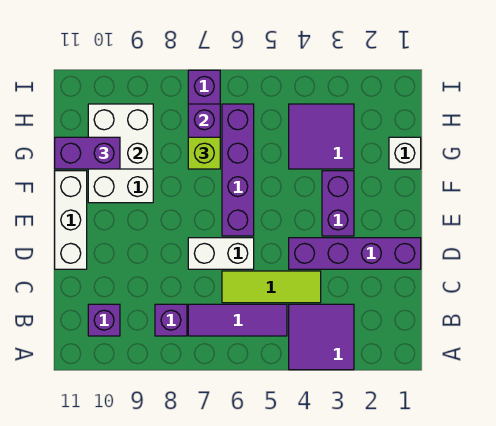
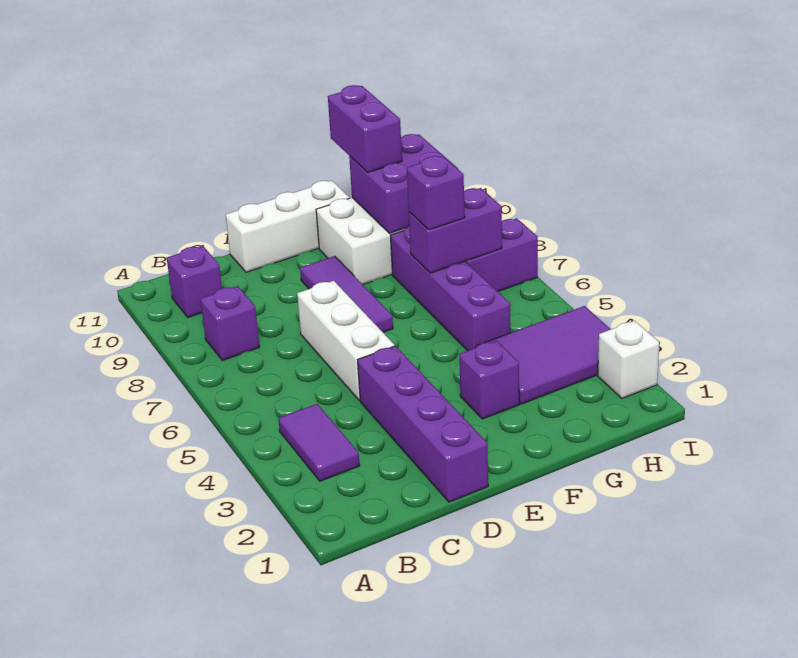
purple 2x2 tile [289,304,354,370] -> purple 1x2 tile [278,404,360,481]
purple 1x3 tile [188,304,287,336] -> purple 1x3 tile moved to [300,256,393,332]
lime 1x3 tile [222,271,321,303] -> none
white 1x2 brick [188,238,254,269] -> white 1x3 brick [297,281,395,401]
purple 1x2 brick [322,171,354,236] -> purple 1x1 brick [459,340,519,419]
purple 1x4 brick [222,104,254,236] -> purple 1x4 brick turned to [390,226,510,351]
white 1x1 brick [389,137,421,169] -> white 1x1 brick moved to [598,321,659,398]
purple 2x2 tile [289,104,354,169] -> purple 2x3 tile [476,306,611,404]
lime 1x1 brick [188,137,220,169] -> purple 1x1 brick [407,156,465,230]
white 2x2 brick [88,104,153,169] -> purple 2x2 brick [349,134,458,233]

